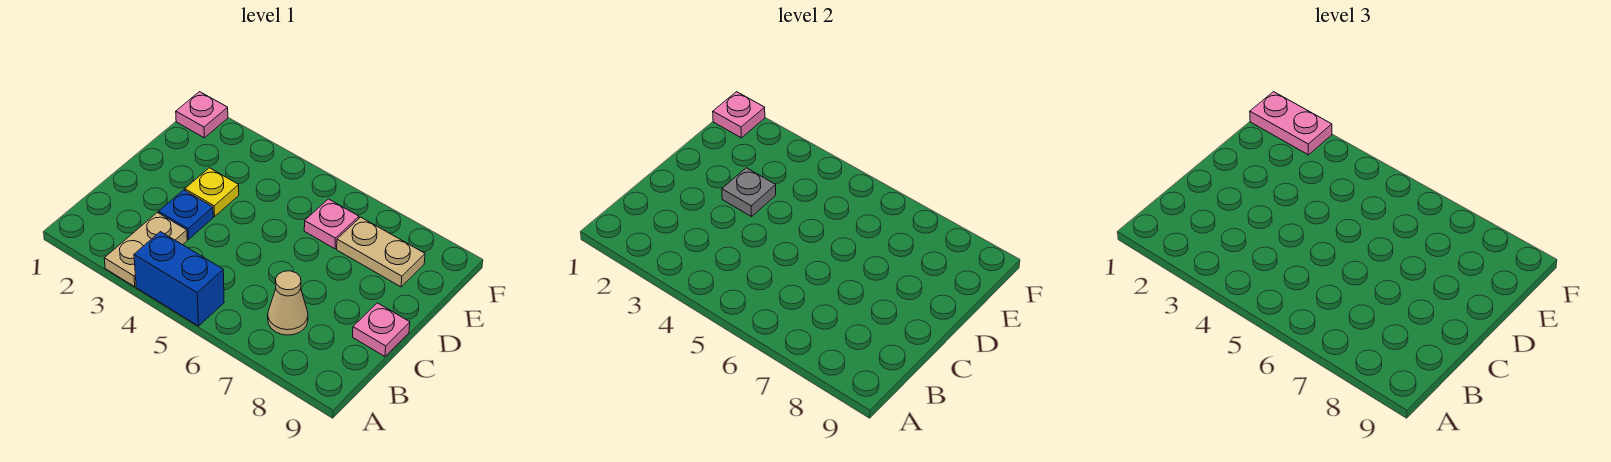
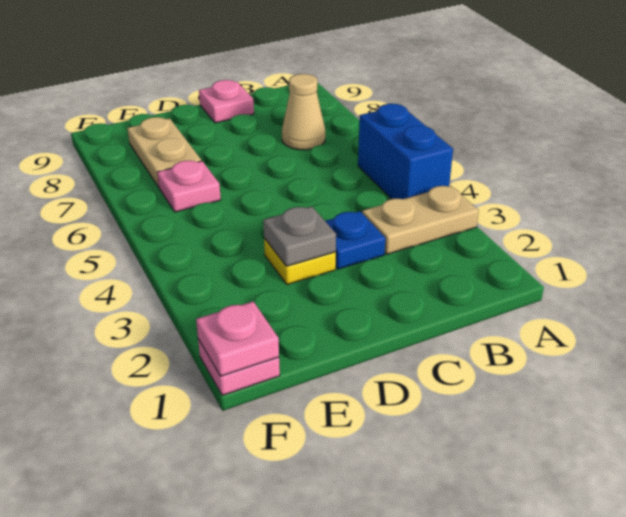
pink 1x2 plate [1250,92,1332,155] -> none

